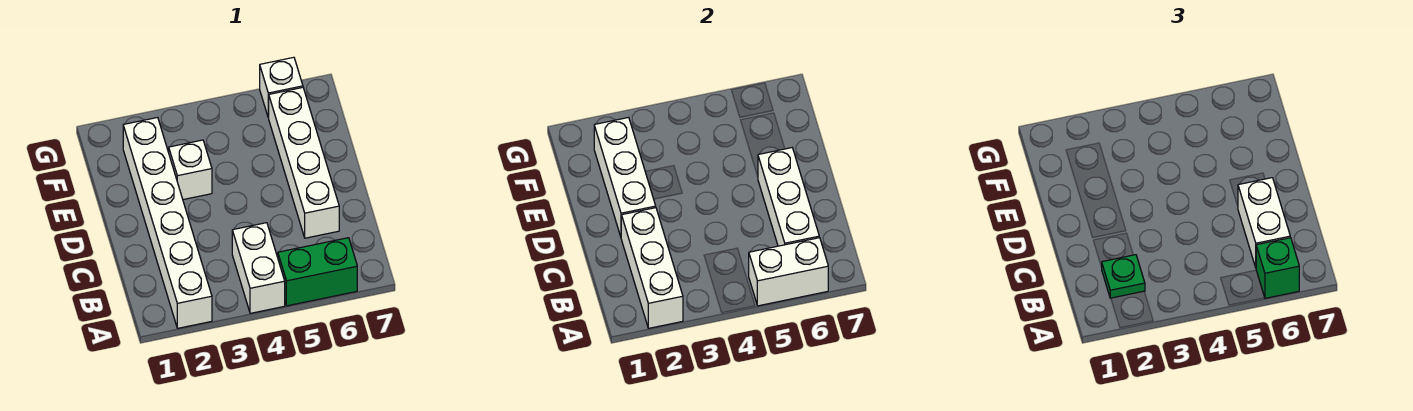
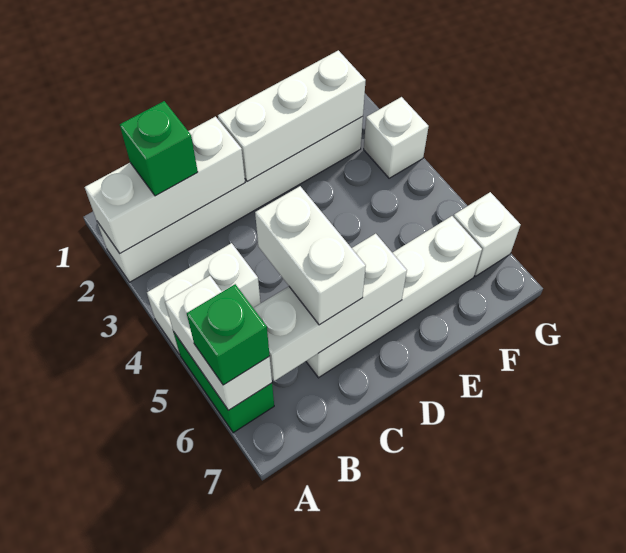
green 1x1 plate [1102,255,1145,298] -> green 1x1 brick [120,101,198,196]
white 1x2 brick [1238,178,1290,267] -> white 1x2 brick turned to [255,186,366,325]
white 1x1 brick [169,140,212,200] -> white 1x1 brick moved to [364,97,429,178]

